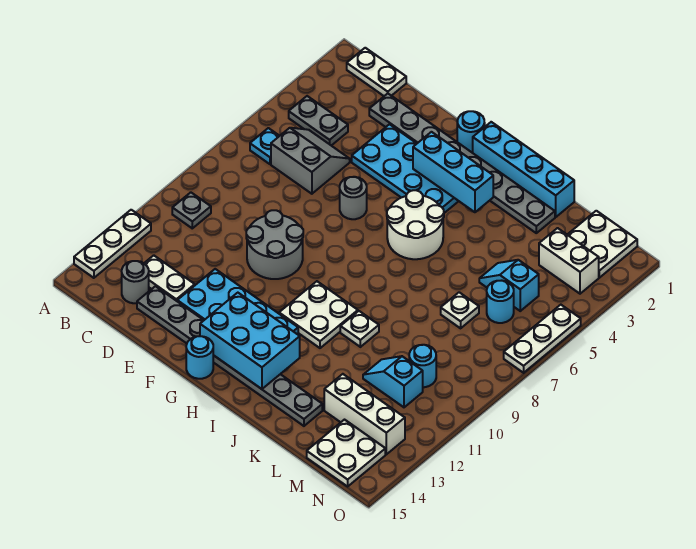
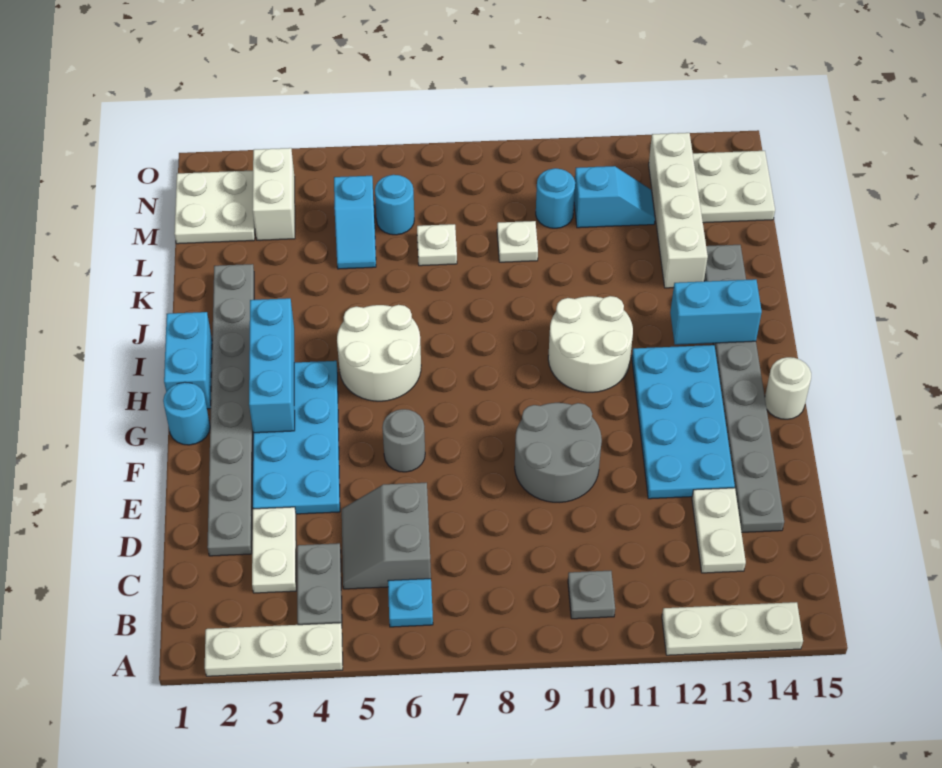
white 1x2 plate [347,48,406,96] -> white 1x2 plate moved to [252,507,296,593]
grey 1x1 round brick [122,261,149,303] -> none
cyan 2x3 brick [200,293,300,389] -> cyan 1x2 brick [670,279,762,345]
cyan 1x1 round brick [186,336,213,379] -> white 1x1 round brick [765,357,811,419]
cyan 1x4 brick [473,122,574,217] -> cyan 1x2 brick [164,312,212,409]
white 2x2 plate [279,281,358,348] -> white 2x2 round brick [548,296,633,392]
white 1x1 plate [340,311,379,347] -> white 1x1 plate moved to [497,221,538,262]
cyan 1x2 slope [363,356,423,407] -> cyan 1x2 slope turned to [574,166,655,228]
white 1x3 brick [324,374,405,454] -> white 1x4 brick [649,133,708,288]
white 1x3 plate [504,305,581,373] -> white 1x3 plate moved to [205,623,343,676]

